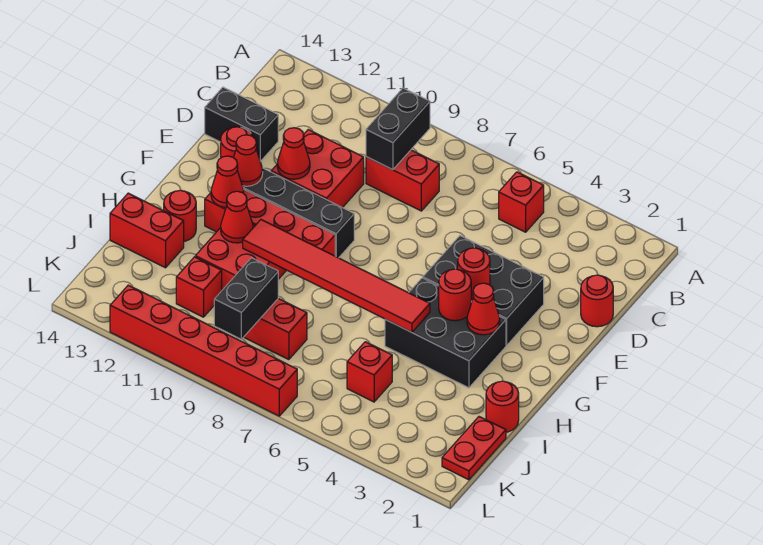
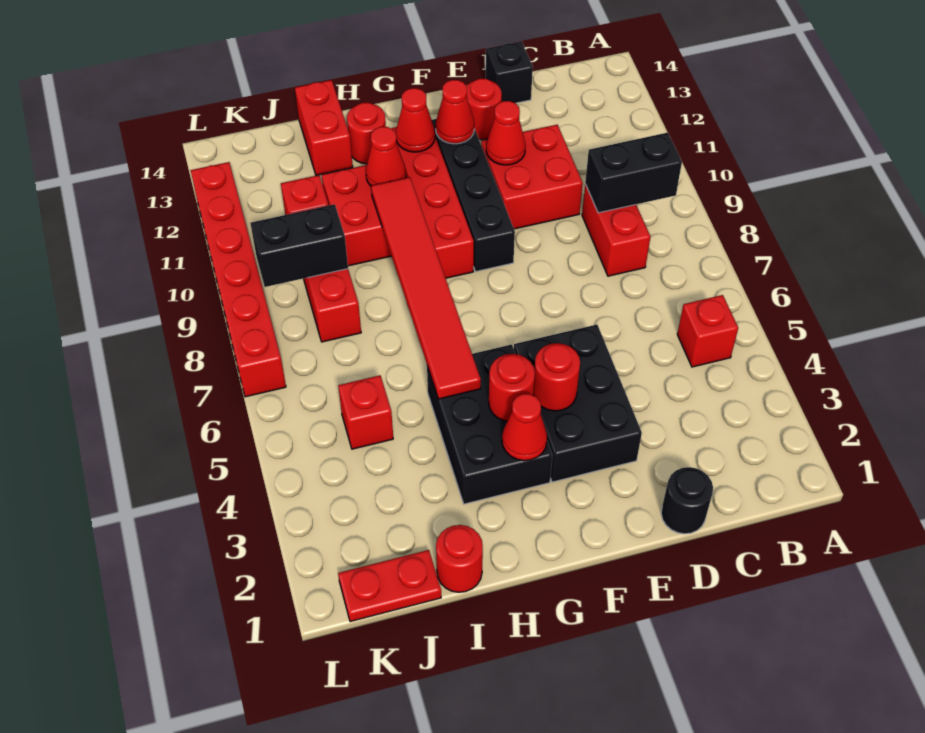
red 1x1 round brick [581,275,613,327] -> black 1x1 round brick [661,467,713,534]
black 1x2 brick [205,87,278,162] -> black 1x1 brick [486,41,533,103]

